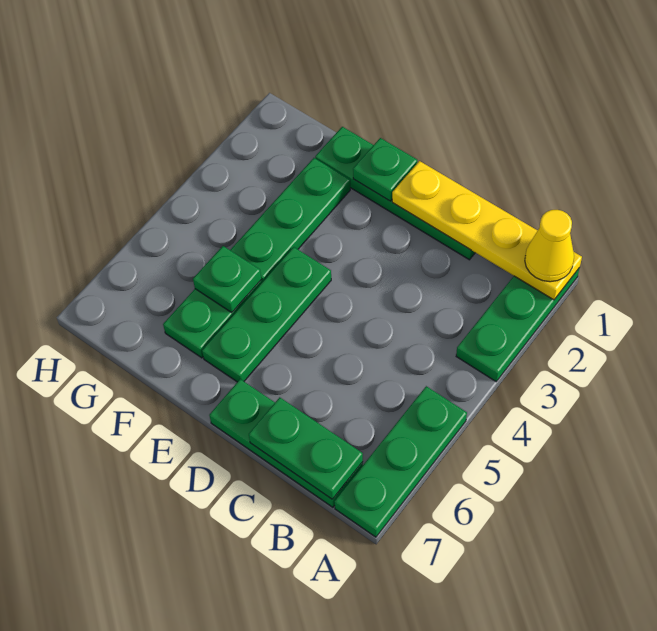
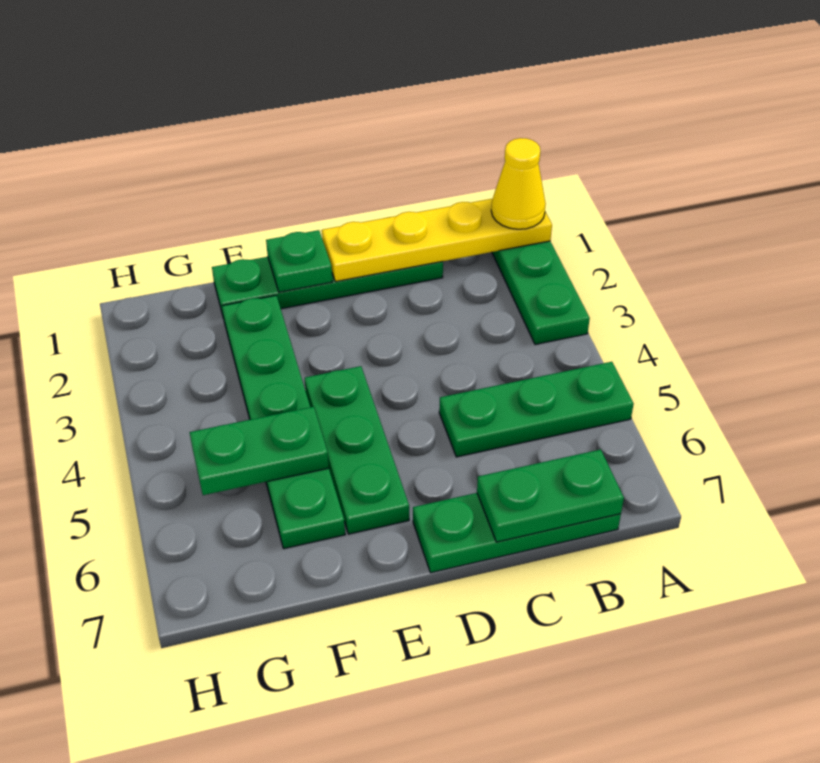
green 1x3 plate [335,386,467,537] -> green 1x3 plate turned to [439,362,634,457]
green 1x1 plate [193,246,261,313] -> green 1x2 plate [190,407,329,495]

